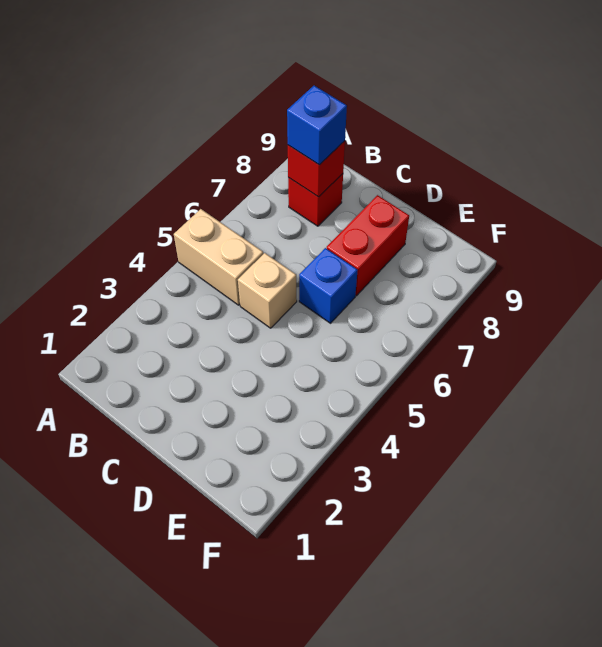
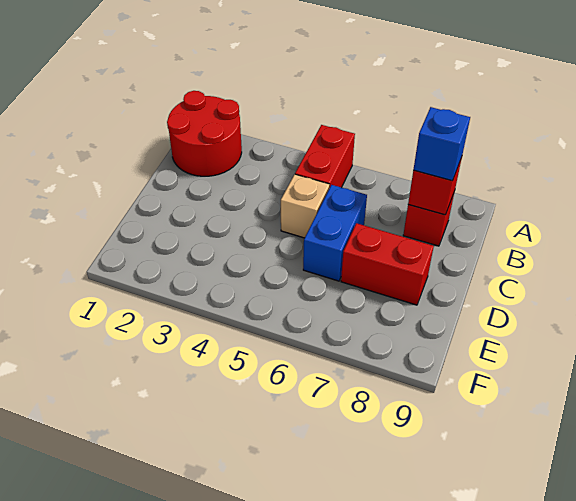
none -> red 2x2 round brick [167,91,242,176]
tan 1x2 brick [174,209,263,305] -> red 1x2 brick [295,125,355,188]
blue 1x1 brick [299,248,358,323] -> blue 1x2 brick [303,185,367,281]

